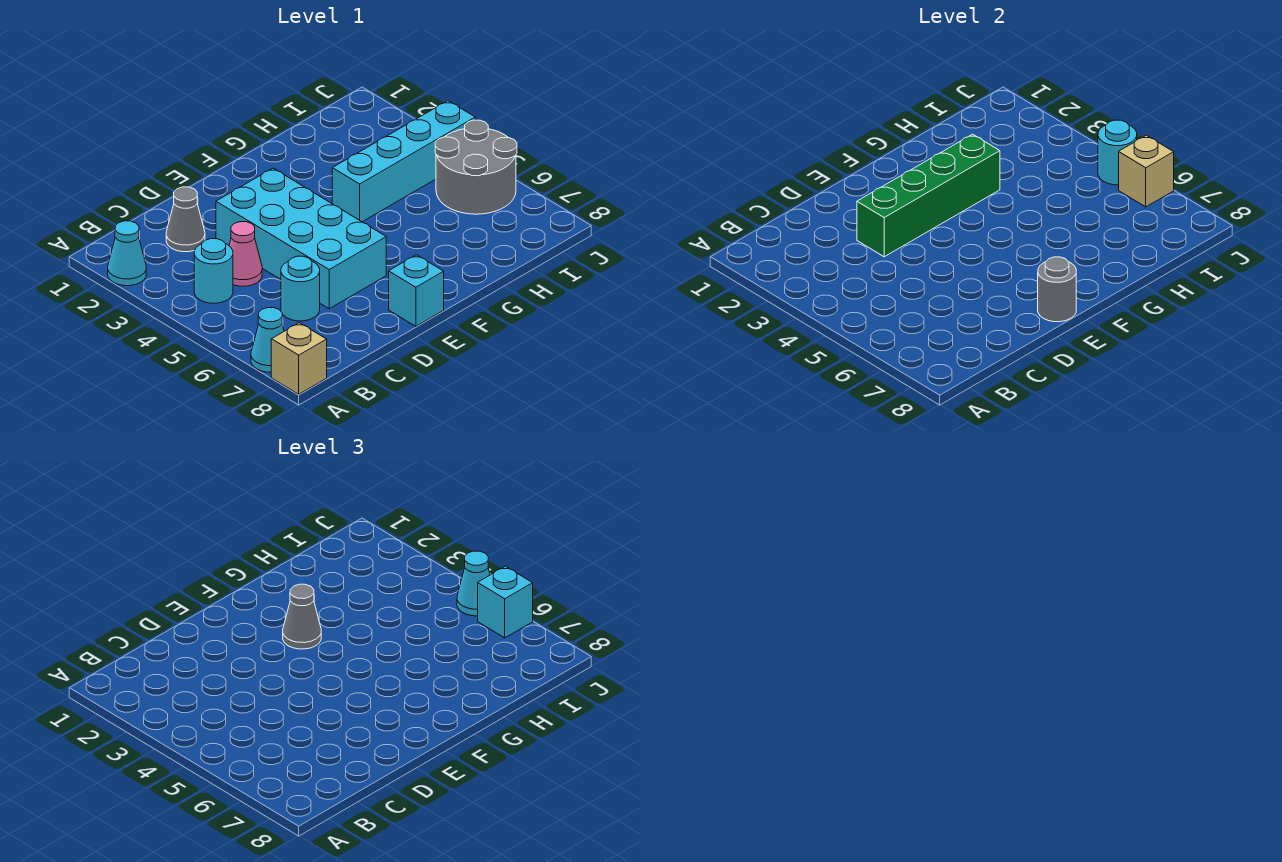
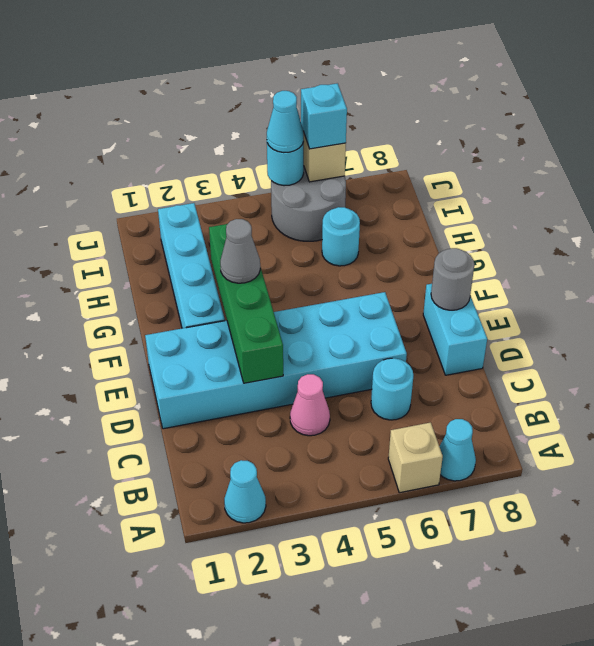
tan 1x1 brick [271,323,327,394] -> tan 1x1 brick moved to [388,422,443,493]
cyan 1x1 round brick [194,239,233,303] -> cyan 1x1 round brick moved to [322,207,360,266]
grey 1x1 cone [166,187,205,252] -> none
cyan 2x4 brick [216,168,386,309] -> cyan 2x6 brick [145,292,407,429]
cyan 1x1 brick [389,255,444,326] -> cyan 1x2 brick [423,284,487,375]
cyan 1x4 brick [332,101,475,222] -> cyan 1x4 brick moved to [158,203,225,328]

